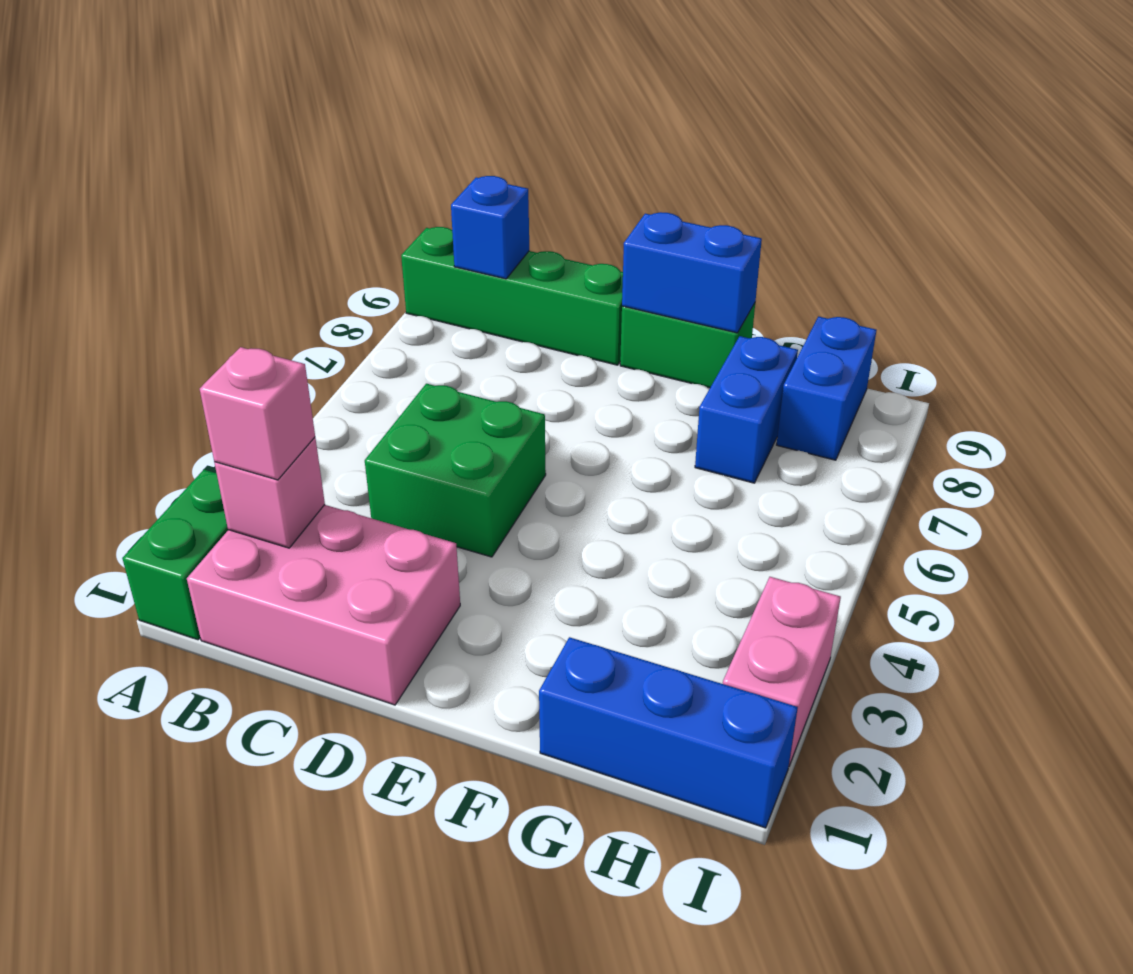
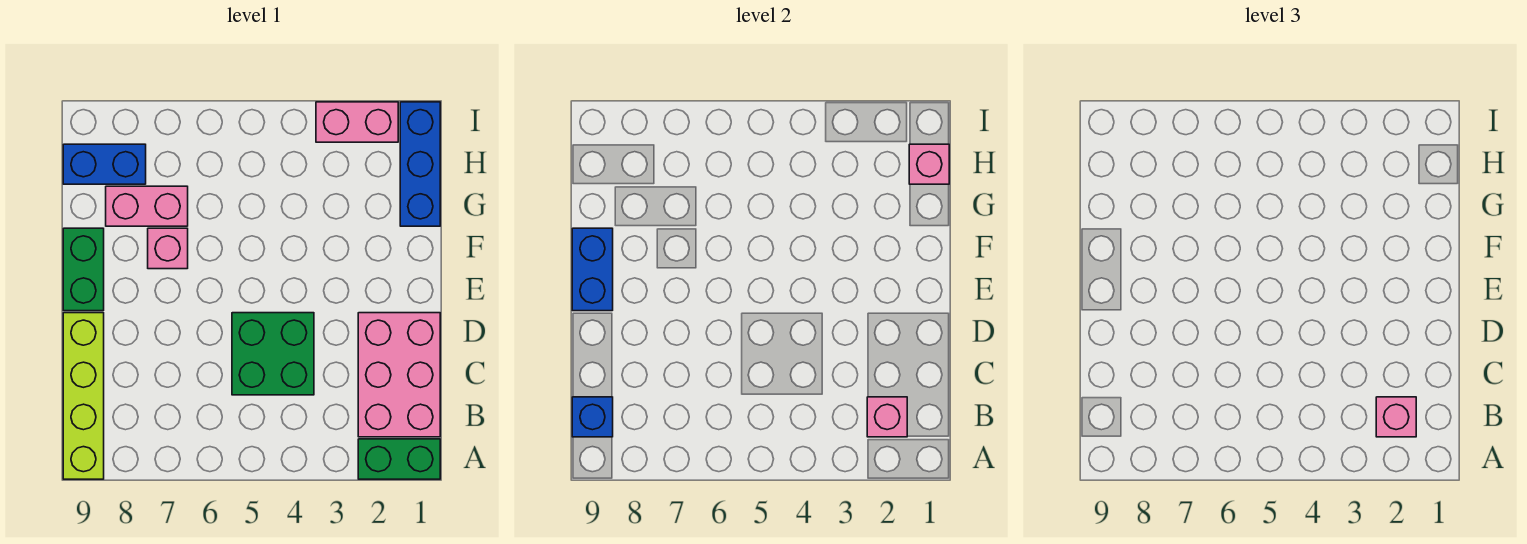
green 1x4 brick [401,227,623,365] -> lime 1x4 brick [63,313,104,479]
none -> pink 1x1 brick [148,228,188,269]
blue 1x2 brick [695,336,798,483] -> pink 1x2 brick [106,186,188,226]
none -> pink 1x1 brick [909,144,949,184]

